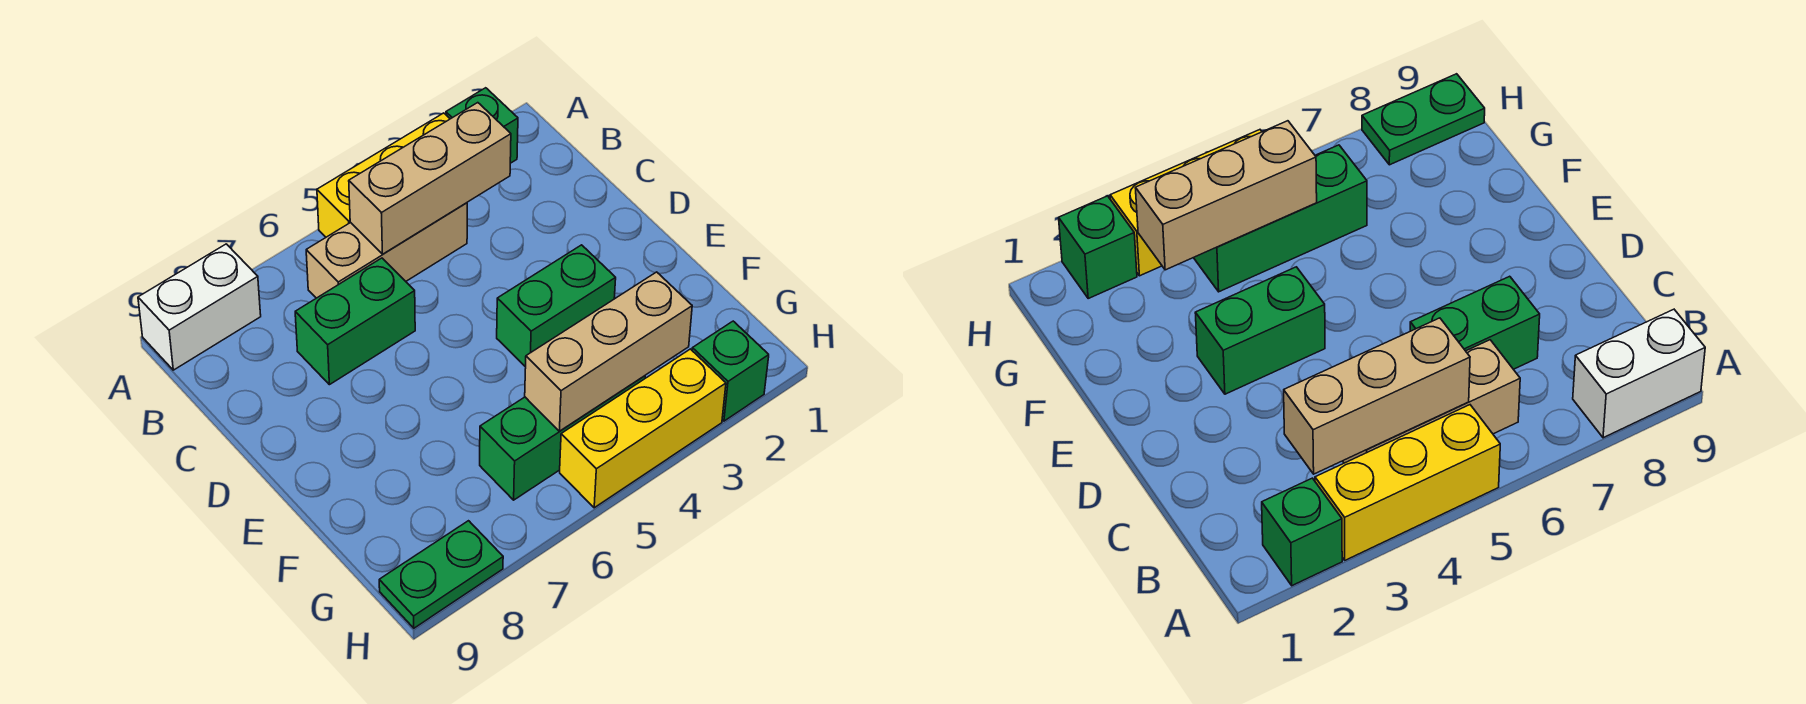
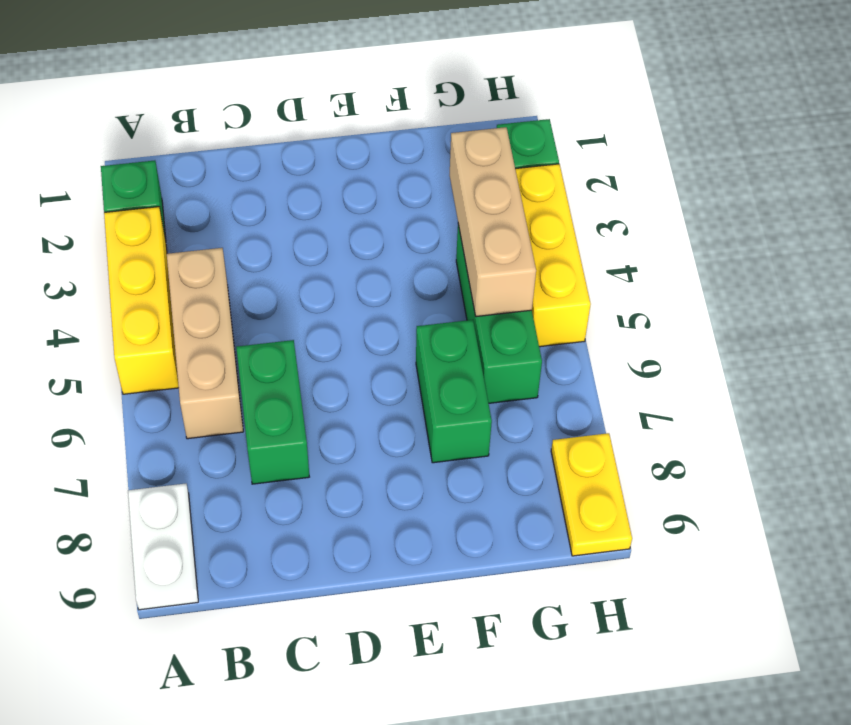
white 1x2 brick [138,244,261,370] -> white 1x2 plate [128,484,198,610]
tan 1x3 brick [349,103,511,254] -> none
green 1x2 brick [497,245,616,367] -> green 1x2 brick moved to [416,320,492,463]
green 1x2 plate [379,521,503,628] -> yellow 1x2 plate [551,433,632,556]

